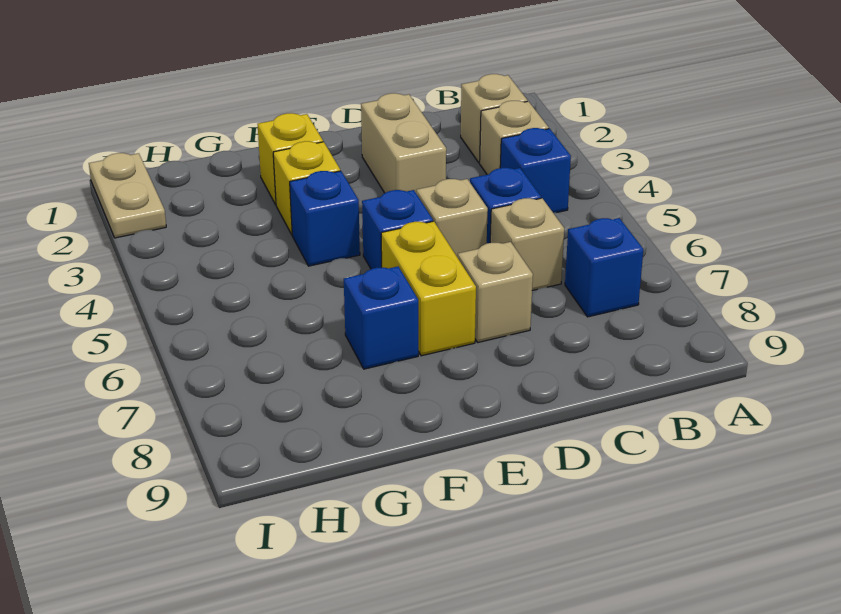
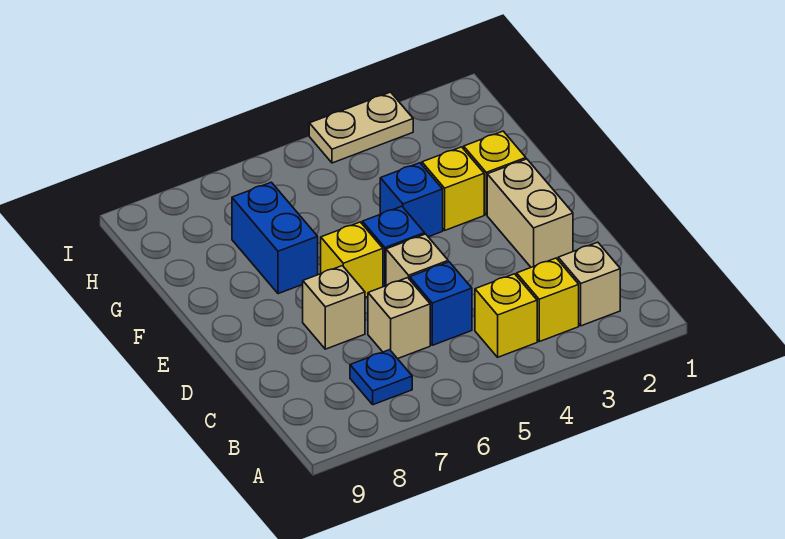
tan 1x1 brick [480,101,549,175] -> yellow 1x1 brick [517,258,579,342]
blue 1x1 brick [500,128,571,213] -> yellow 1x1 brick [475,274,537,357]
blue 1x1 brick [565,218,643,317] -> blue 1x1 plate [350,350,412,405]
tan 1x2 brick [361,93,446,193] -> tan 1x2 brick turned to [487,159,573,267]
yellow 1x2 brick [381,221,476,356] -> yellow 1x1 brick [321,222,383,297]
blue 1x1 brick [344,267,418,369] -> blue 1x2 brick [232,182,318,294]
tan 1x2 plate [89,153,166,238] -> tan 1x2 plate moved to [309,92,413,163]

